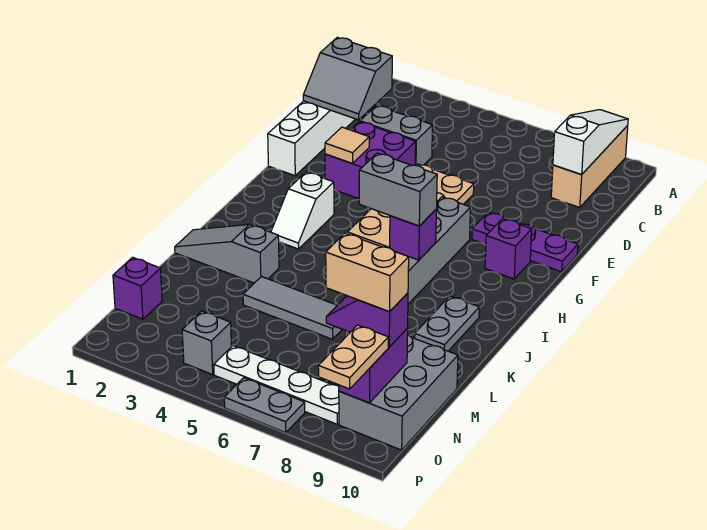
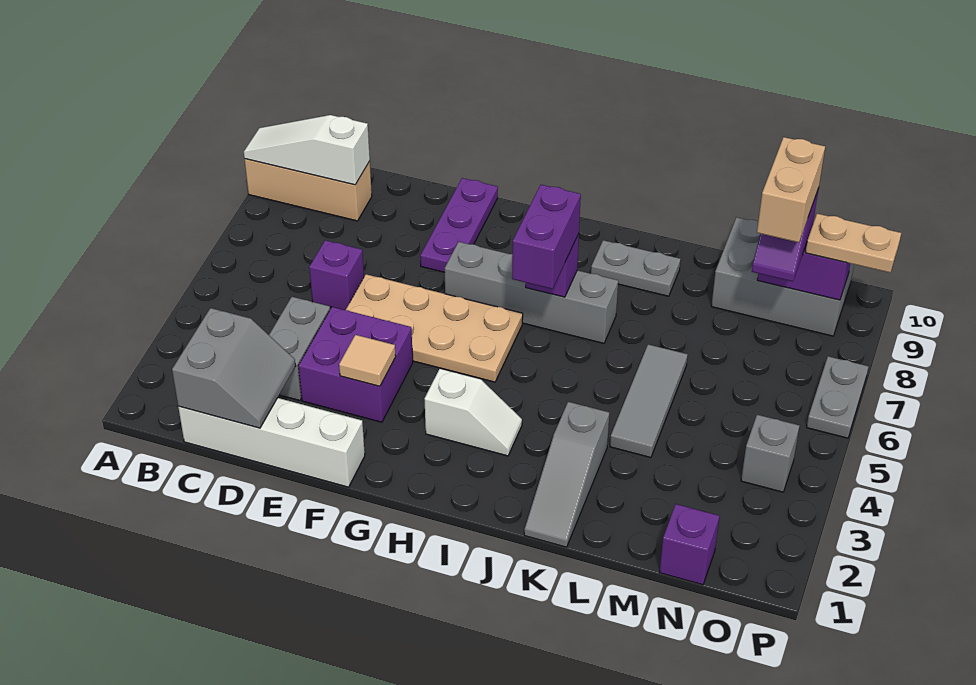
purple 1x1 brick [485,218,532,279] -> purple 1x1 brick moved to [309,240,364,310]
grey 1x2 brick [359,153,437,226] -> purple 1x2 brick [512,185,581,289]
white 1x4 plate [214,346,339,424] -> none

